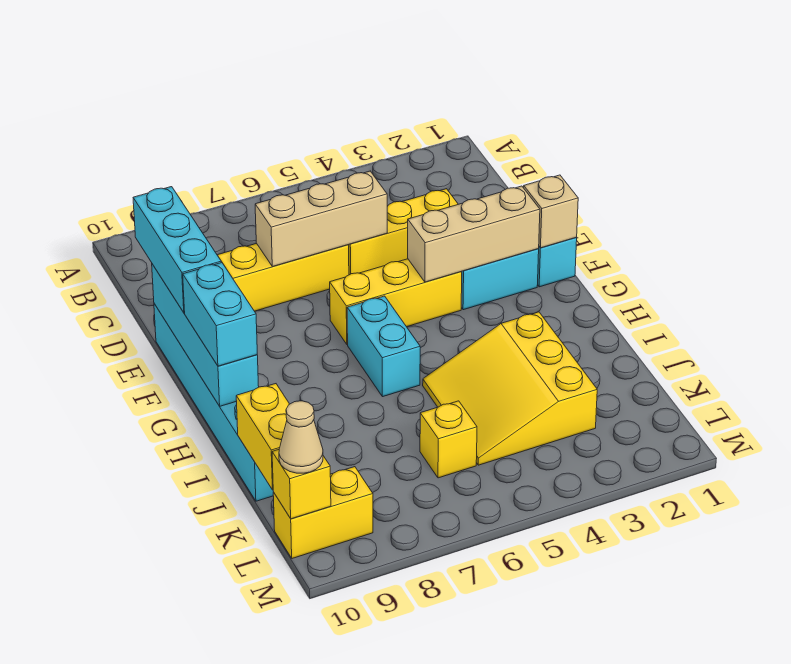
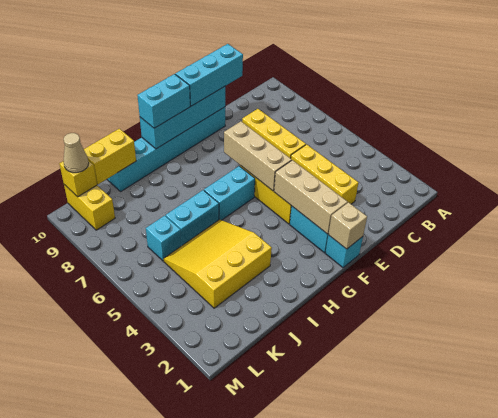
tan 1x3 brick [255,171,387,267] -> tan 1x3 brick moved to [224,121,292,191]
none -> cyan 1x2 brick [166,190,219,246]
yellow 1x1 brick [420,401,477,478] -> cyan 1x1 brick [146,216,181,261]

